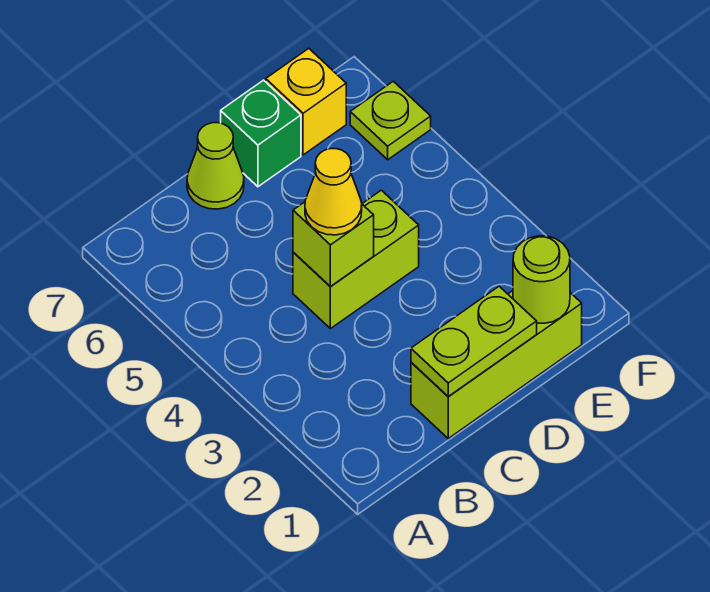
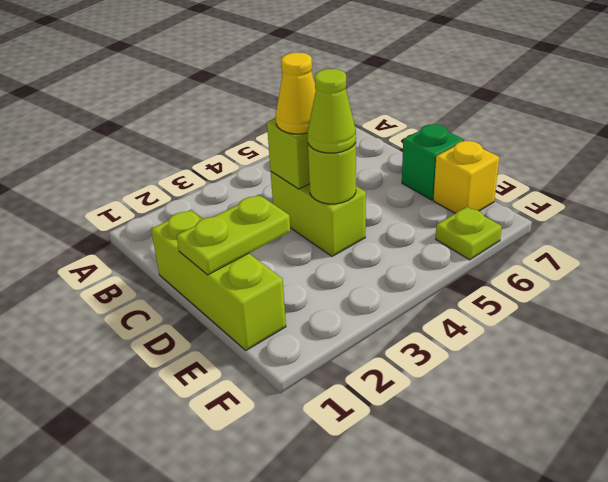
lime 1x2 plate [411,286,537,397] -> lime 1x2 plate turned to [176,195,290,275]
lime 1x1 cone [187,123,244,209] -> lime 1x1 cone moved to [307,69,356,153]
lime 1x1 round brick [513,236,570,323] -> lime 1x1 round brick moved to [308,143,356,204]

